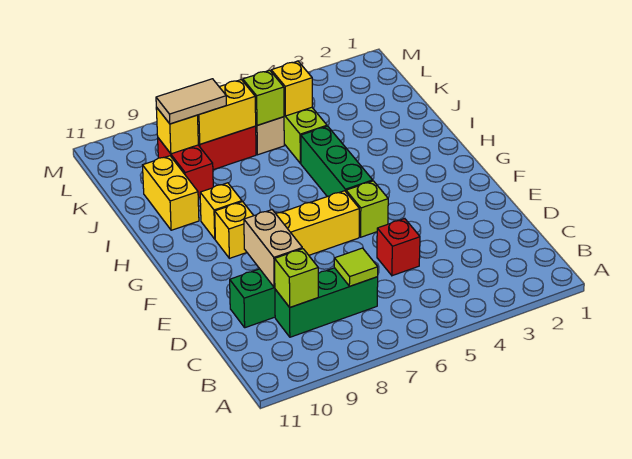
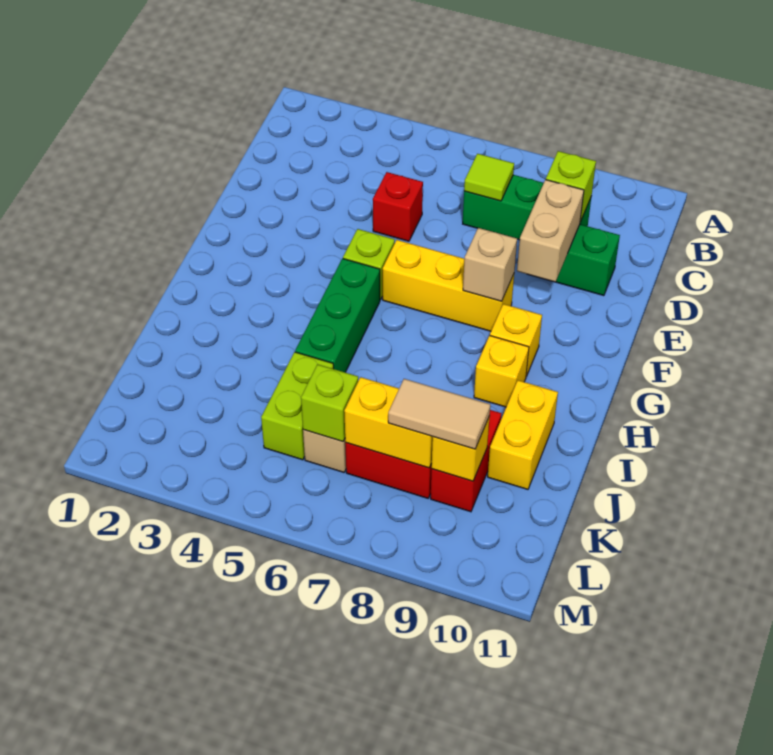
none -> tan 1x1 brick [463,228,517,301]
yellow 1x1 brick [271,61,312,116] -> none

